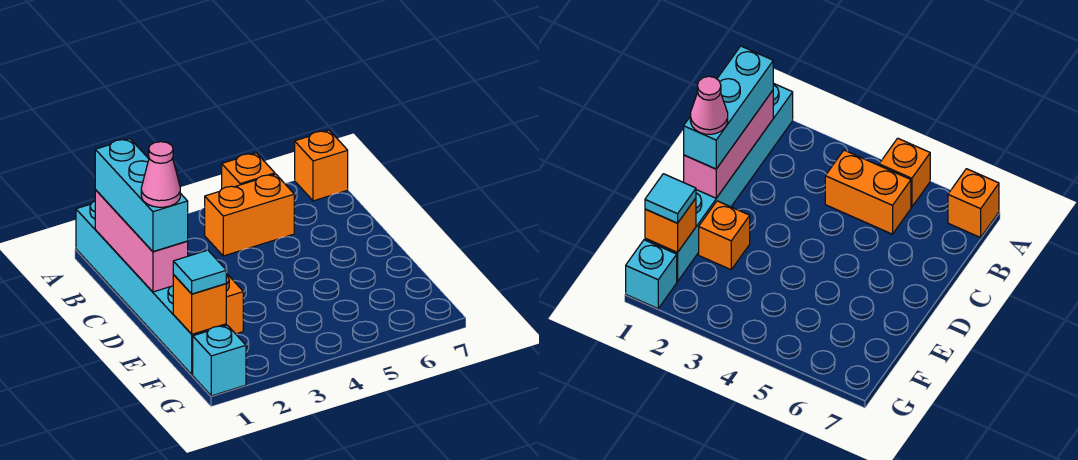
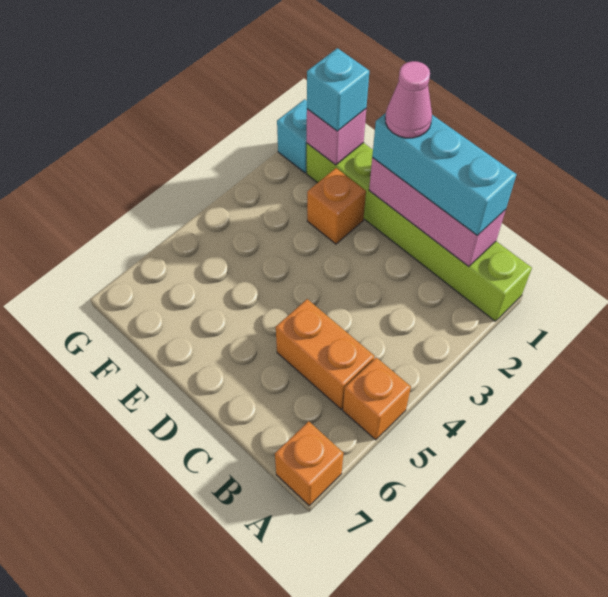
cyan 1x6 brick [76,201,226,375] -> lime 1x6 brick [307,143,532,321]
orange 1x2 brick [205,174,294,256] -> orange 1x2 brick turned to [276,299,375,409]
orange 1x1 brick [173,275,226,334] -> pink 1x1 brick [307,109,366,165]
cyan 1x1 tile [173,250,226,294] -> cyan 1x1 brick [307,48,369,131]

